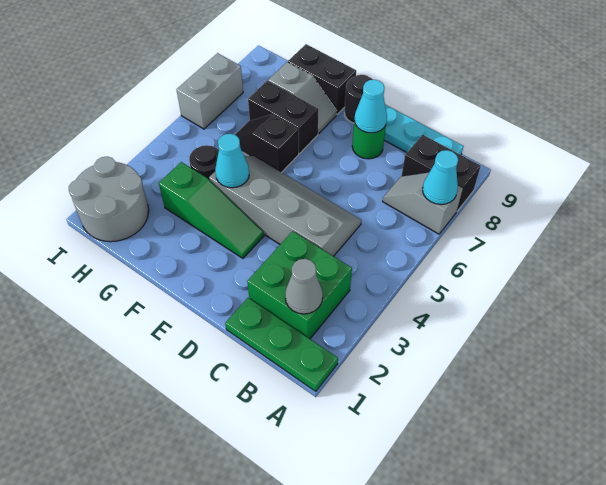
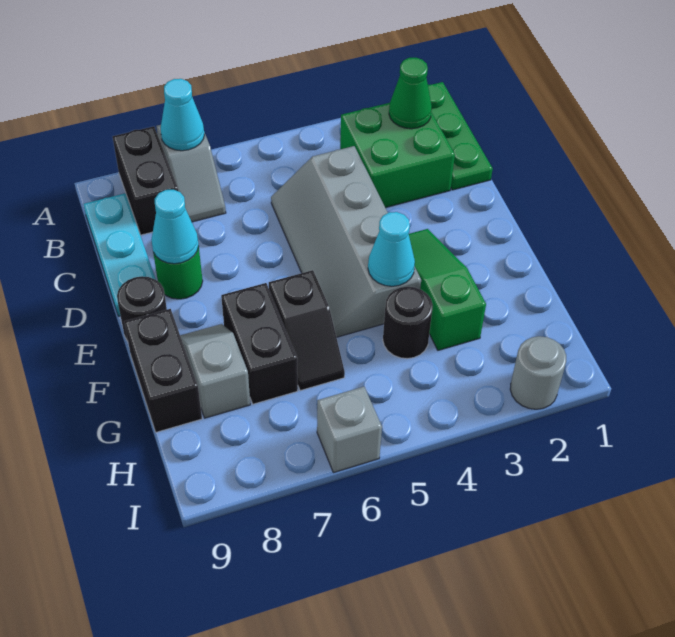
grey 1x1 cone [285,259,323,314] -> green 1x1 cone [389,58,432,129]
grey 2x2 round brick [69,157,149,242] -> grey 1x1 round brick [510,336,566,409]
grey 1x2 brick [177,53,243,129] -> grey 1x1 brick [317,386,382,473]

